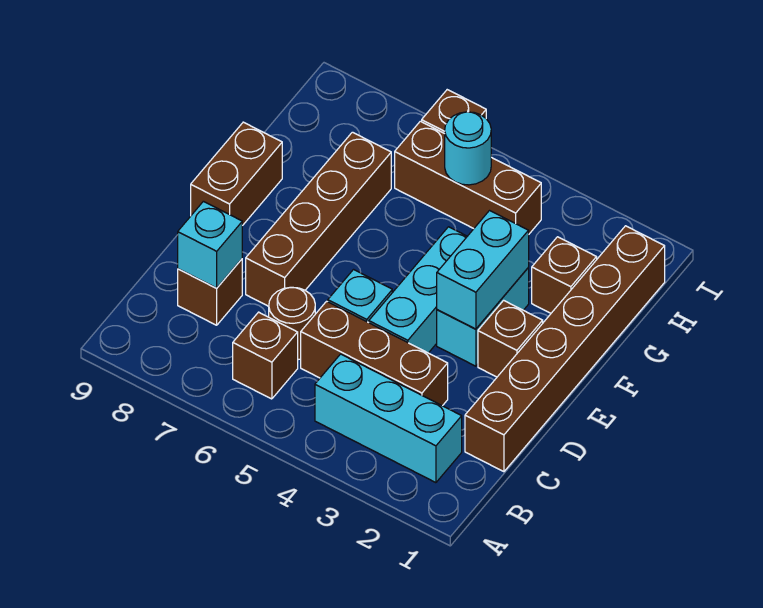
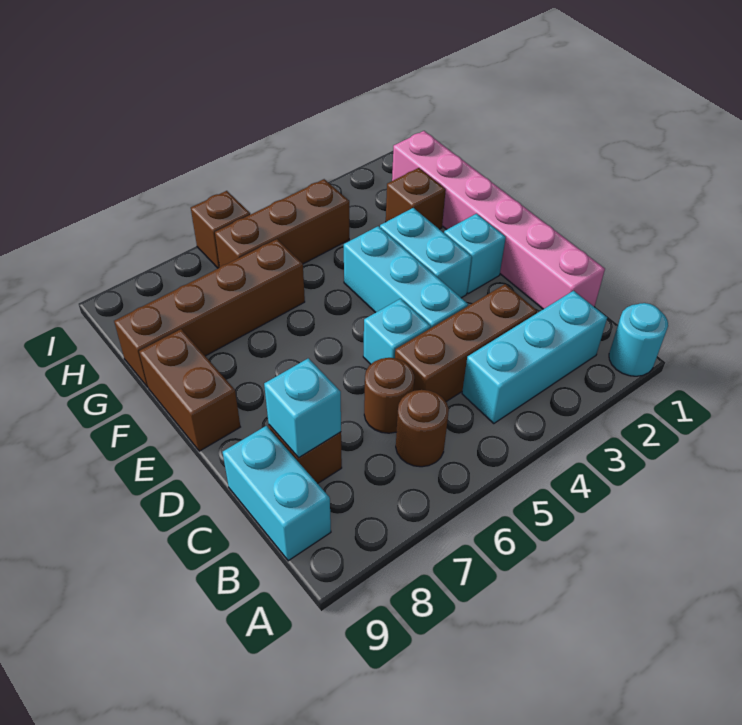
brown 1x1 brick [233,312,298,399] -> brown 1x1 round brick [396,390,449,467]
brown 1x6 brick [465,226,665,472] -> pink 1x6 brick [392,131,605,309]
brown 1x4 brick [246,132,391,306] -> brown 1x4 brick turned to [114,239,305,387]
brown 1x1 brick [478,300,543,377] -> cyan 1x1 brick [444,214,506,294]
cyan 1x2 brick [437,211,529,329] -> cyan 1x2 brick moved to [223,426,331,561]
cyan 1x1 round brick [445,112,491,185] -> cyan 1x1 round brick moved to [609,303,668,376]

